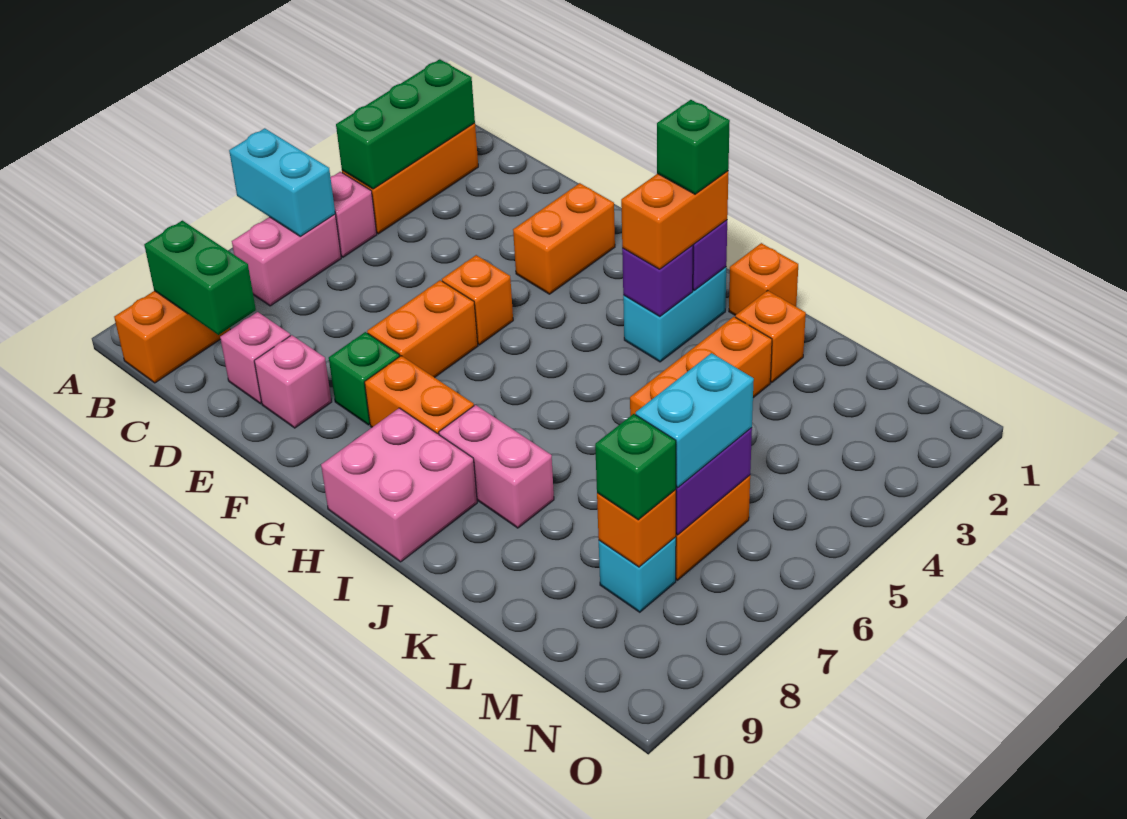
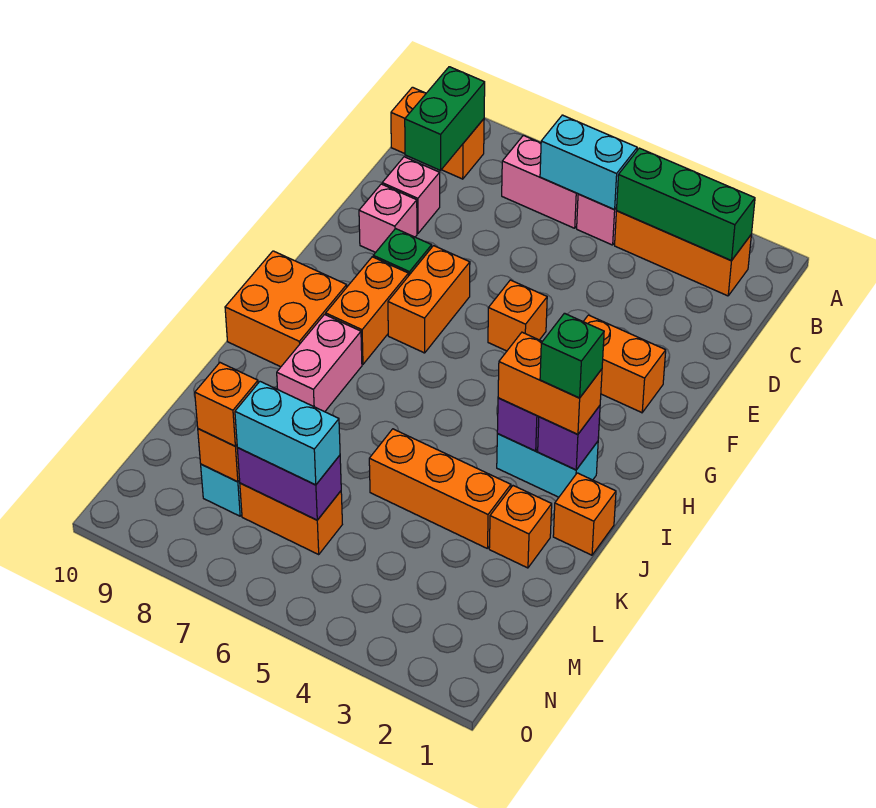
cyan 1x2 brick [229,128,335,236] -> cyan 1x2 brick turned to [540,115,637,210]
orange 1x2 brick [367,280,478,378] -> orange 1x2 brick turned to [388,246,470,353]
pink 2x2 brick [321,408,477,562] -> orange 2x2 brick [225,251,347,367]
green 1x1 brick [595,414,676,520] -> orange 1x1 brick [195,363,258,446]

